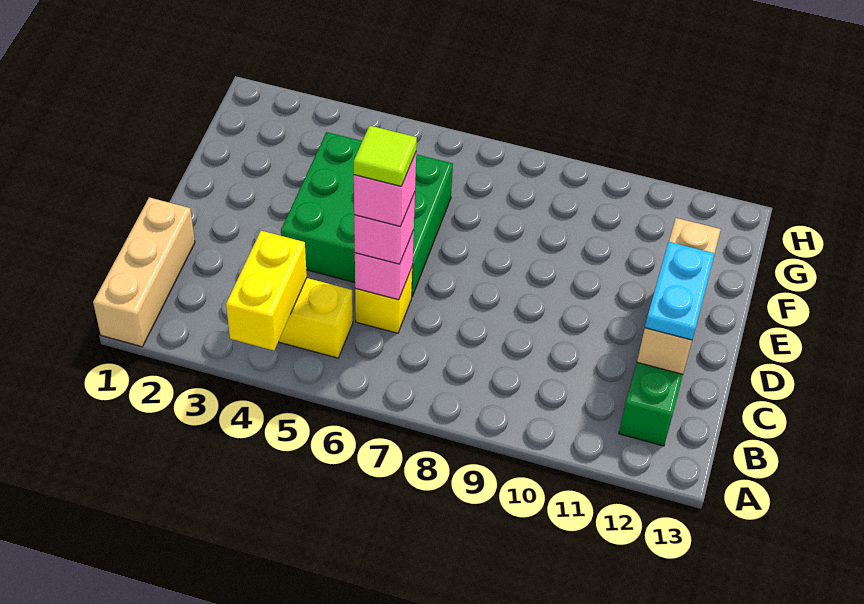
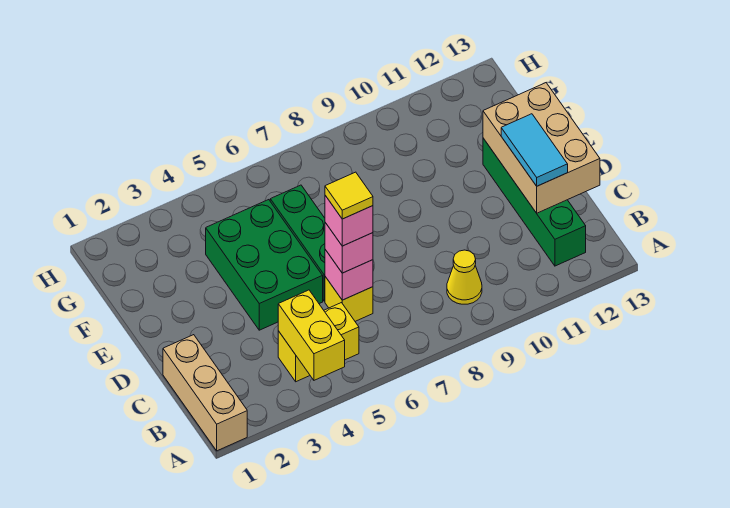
none -> yellow 1x1 cone [447,250,482,304]
lime 1x1 tile [354,126,417,186] -> yellow 1x1 tile [325,172,373,219]
tan 1x3 brick [637,218,721,374] -> tan 2x3 brick [483,83,600,213]
cyan 1x2 plate [645,242,715,340] -> cyan 1x2 tile [501,114,568,186]

